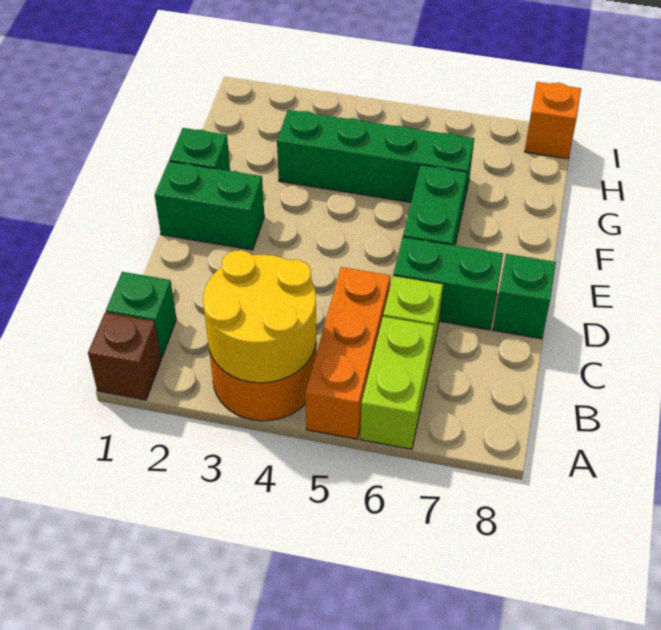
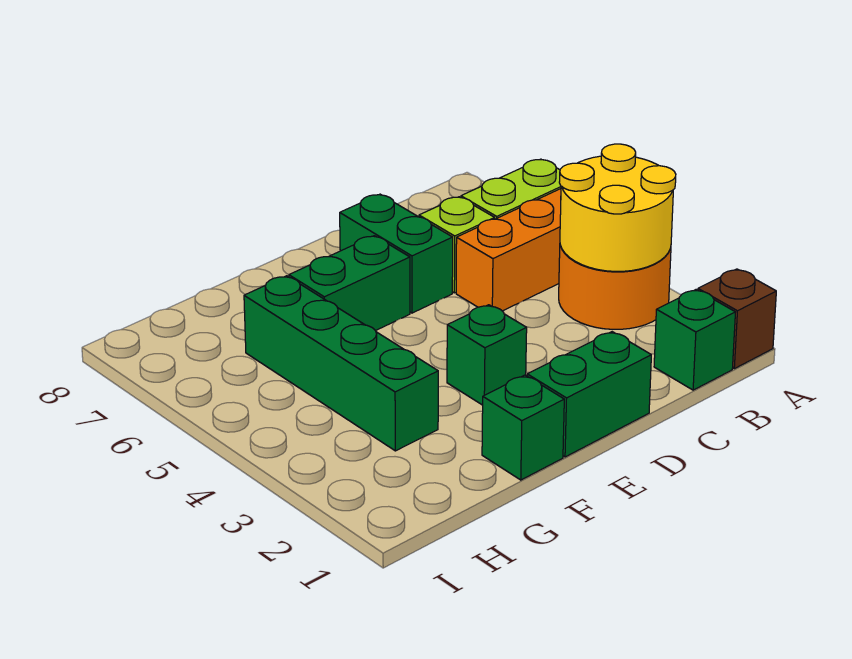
green 1x1 brick [493,254,556,339] -> green 1x1 brick moved to [447,305,527,405]
green 1x2 brick [155,161,264,250] -> green 1x2 brick turned to [527,332,651,457]
orange 1x1 brick [525,82,581,159] -> none

